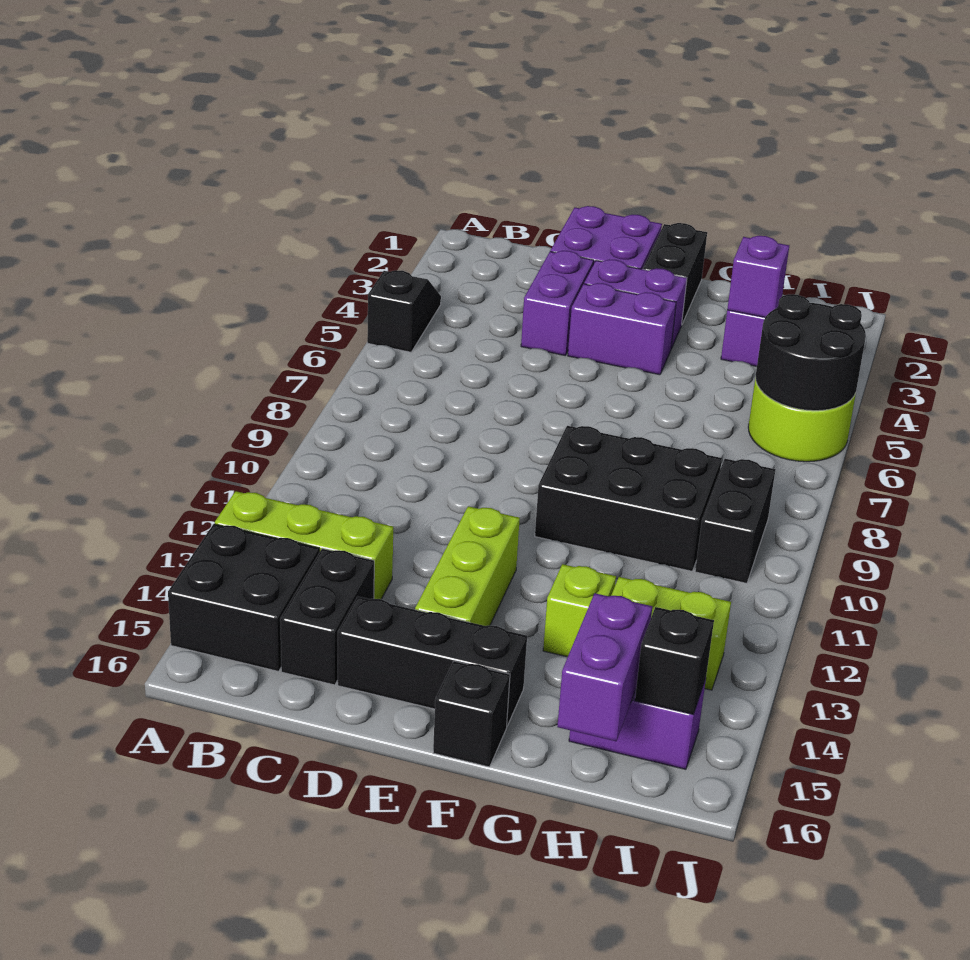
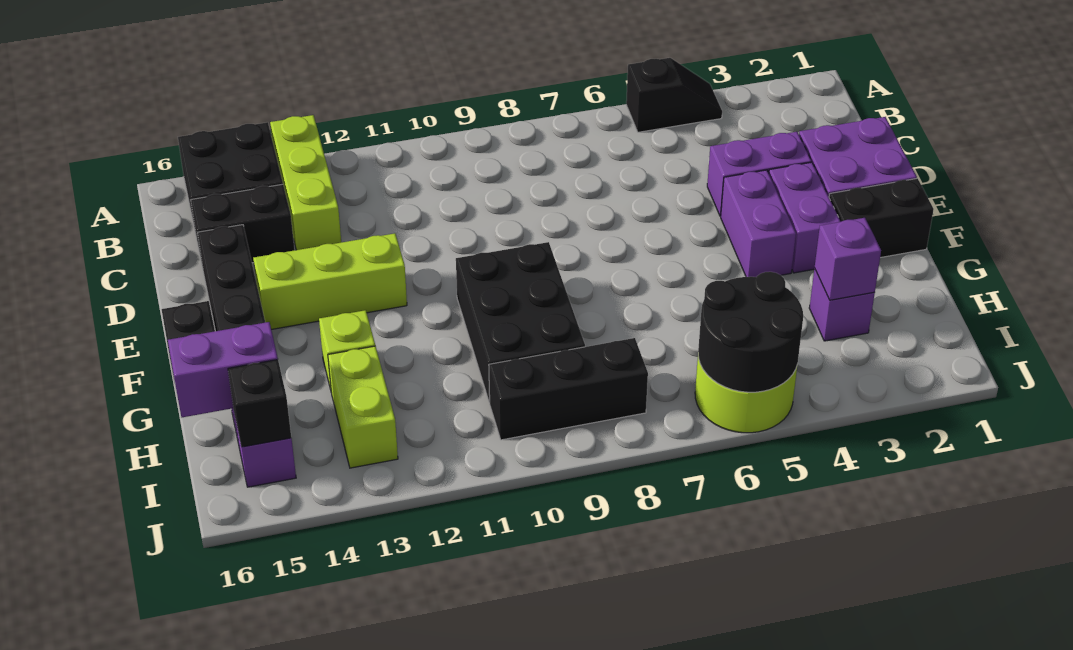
black 1x2 brick [695,459,776,583] -> black 1x3 brick [489,338,648,440]

